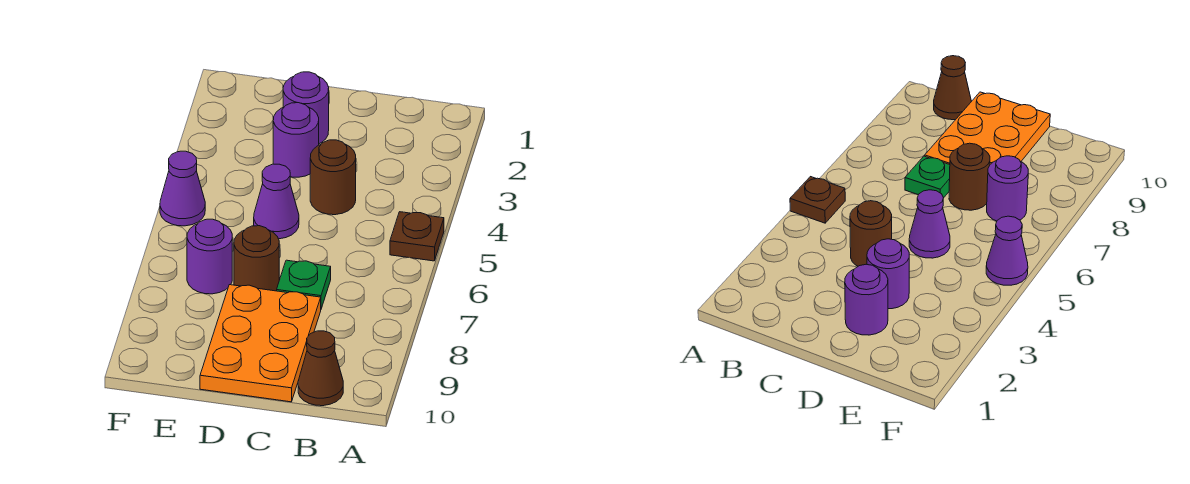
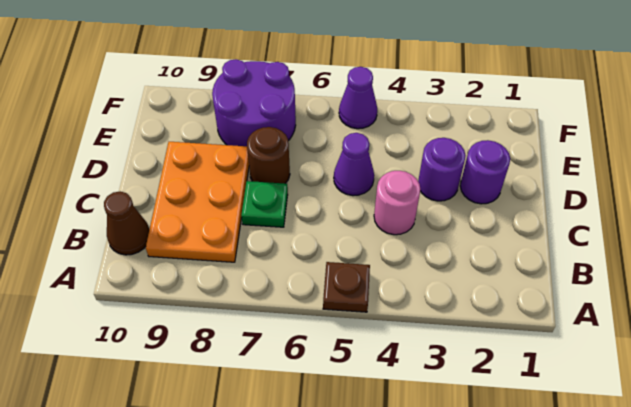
brown 1x1 round brick [310,140,356,215] -> pink 1x1 round brick [374,171,420,235]
orange 2x3 plate [200,285,321,402] -> orange 2x3 plate turned to [146,142,249,262]
purple 1x1 round brick [187,219,232,294] -> purple 2x2 round brick [212,59,296,146]

